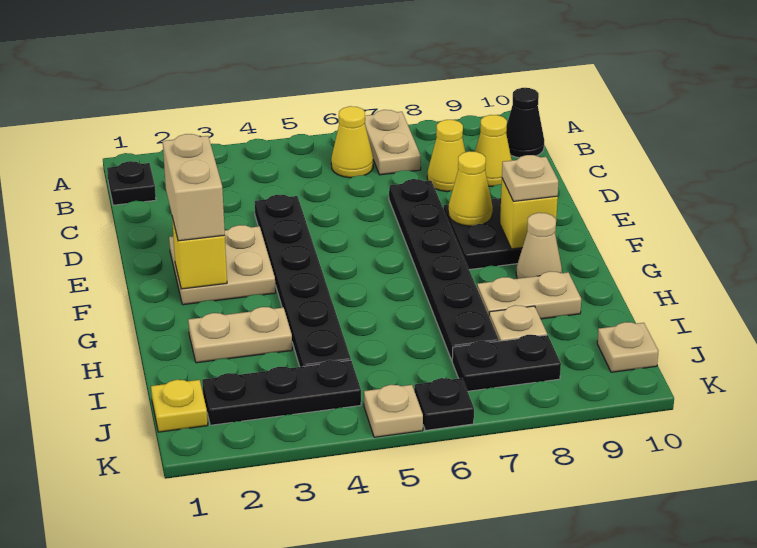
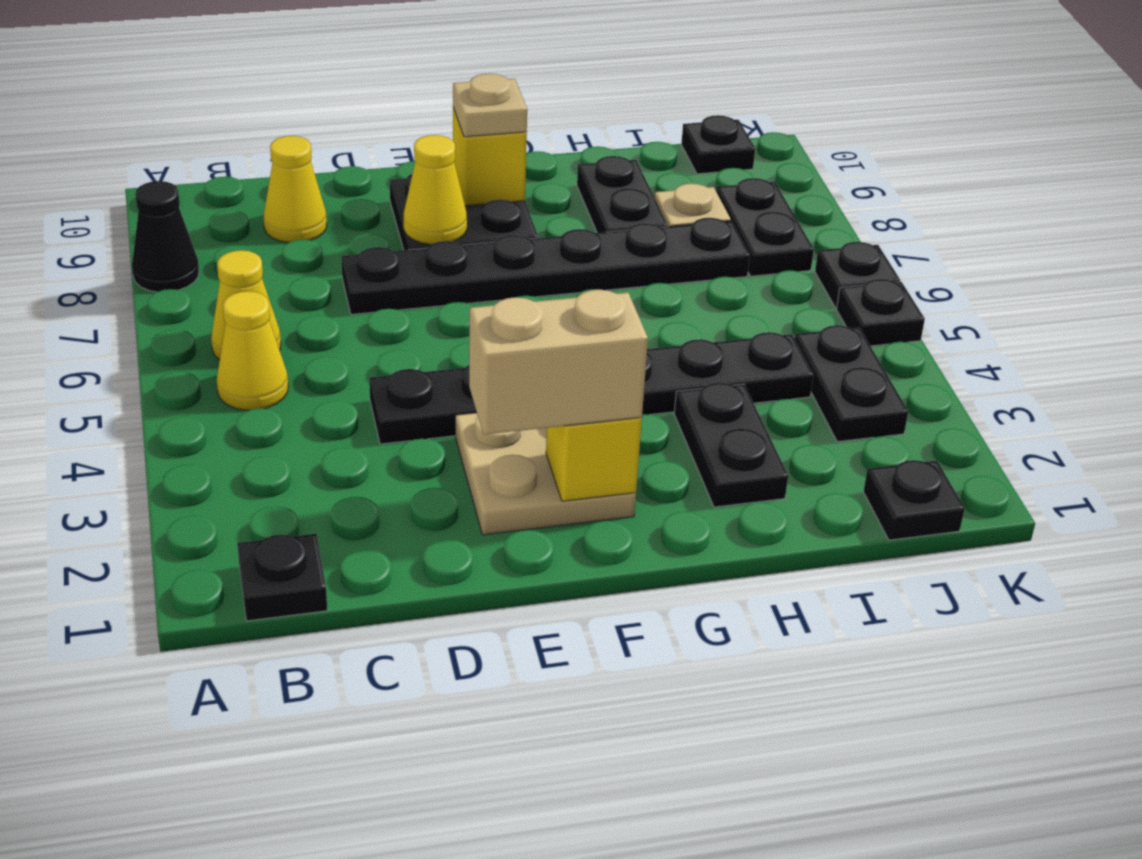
tan 1x2 plate [365,110,421,175] -> none
black 1x1 cone [506,88,544,158] -> black 1x1 cone moved to [132,181,199,292]
yellow 1x1 cone [427,120,465,192] -> yellow 1x1 cone moved to [217,291,288,410]
tan 1x1 cone [516,213,562,279] -> none
tan 1x2 plate [188,307,292,363] -> black 1x2 plate [674,383,788,507]
tan 1x2 plate [477,271,581,319] -> black 1x2 plate [577,156,667,233]
yellow 1x1 plate [151,380,208,432] -> black 1x1 plate [863,460,965,540]
black 1x3 plate [202,360,361,425] -> black 1x2 plate [795,325,908,442]
tan 1x1 plate [597,322,658,372] -> black 1x1 plate [681,115,755,174]
tan 1x1 plate [364,385,423,437] -> black 1x1 plate [836,279,925,346]

